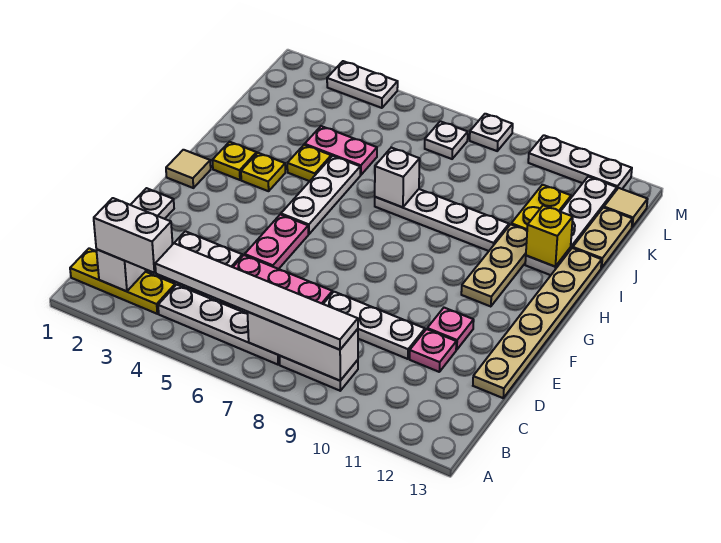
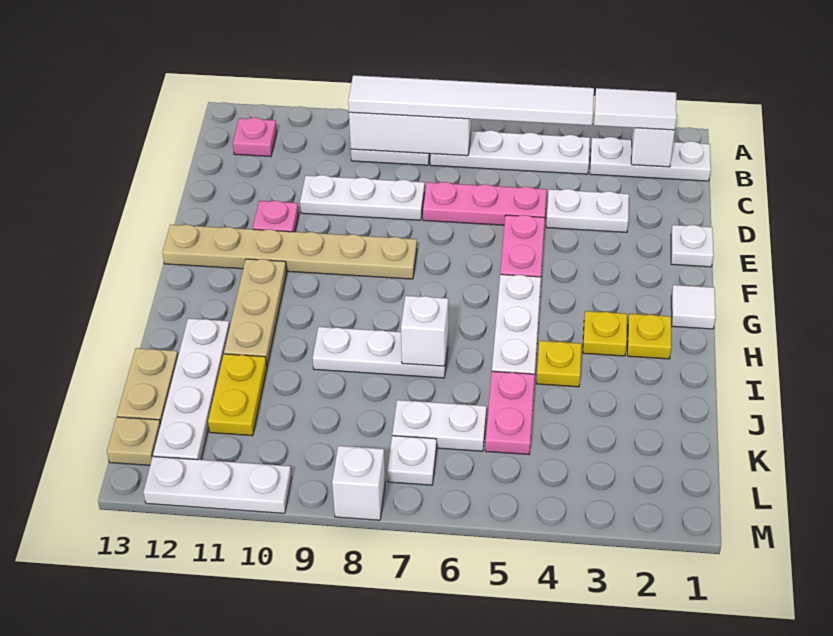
yellow 1x3 plate [70,248,175,314] -> white 1x3 plate [590,137,711,181]
white 1x2 brick [94,198,173,273] -> white 1x2 tile [594,88,677,130]
pink 1x1 plate [410,329,456,372] -> pink 1x1 plate moved to [233,117,277,157]
tan 1x6 plate [473,248,602,398] -> tan 1x6 plate turned to [162,224,417,279]
tan 1x1 tile [166,150,211,188] -> white 1x1 tile [671,285,716,329]
white 1x4 plate [375,189,509,251] -> white 1x3 plate [313,327,448,378]
yellow 1x1 brick [526,205,573,266] -> none
pink 1x2 plate [305,126,377,175] -> pink 1x2 plate turned to [485,371,535,455]
tan 1x1 tile [604,188,648,227] -> tan 1x1 plate [107,417,161,465]
white 1x2 plate [327,61,398,108] -> white 1x2 plate moved to [392,400,486,451]
white 1x1 plate [470,114,513,151] -> white 1x1 brick [332,446,385,520]

